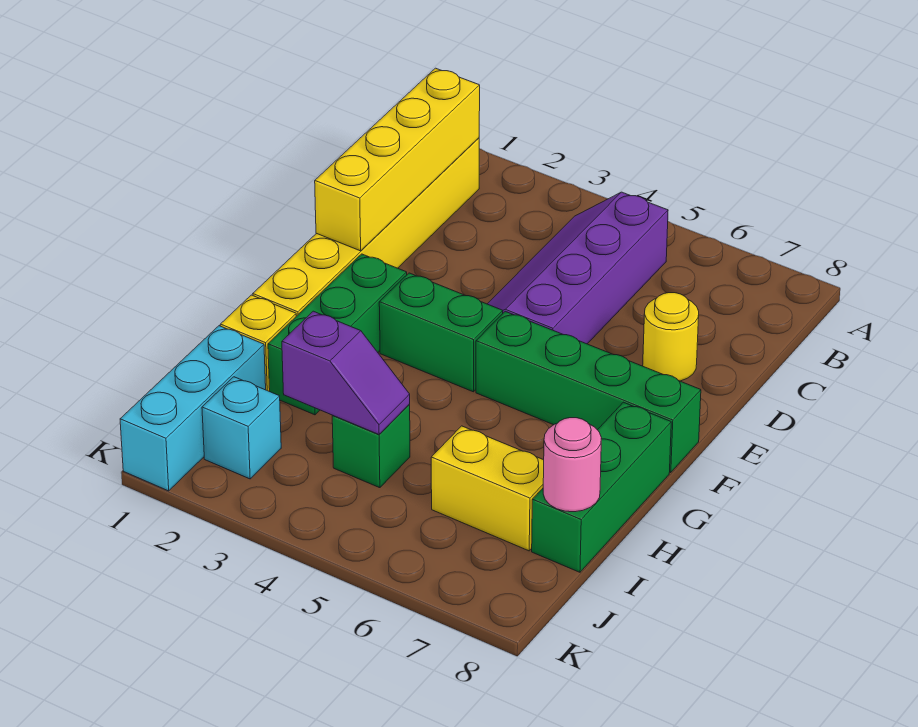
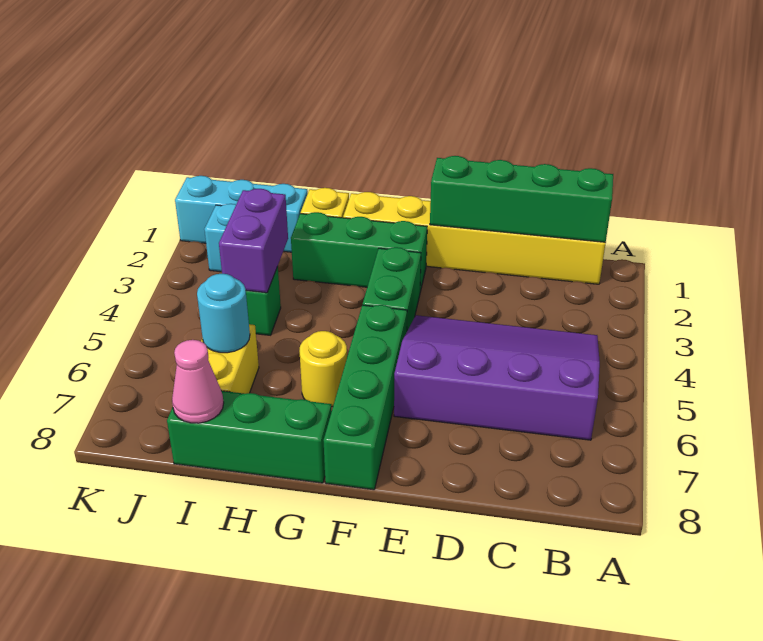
yellow 1x4 brick [315,68,480,251] -> green 1x4 brick [430,156,613,242]
purple 2x4 slope [488,192,668,344] -> purple 3x4 slope [394,315,600,440]
yellow 1x1 round brick [643,293,699,381] -> yellow 1x1 round brick moved to [300,331,347,407]
purple 1x2 slope [282,311,410,434] -> purple 1x2 brick [219,189,288,293]
none -> cyan 1x1 round brick [197,274,250,353]
pink 1x1 round brick [543,418,601,512] -> pink 1x1 cone [172,340,224,423]

